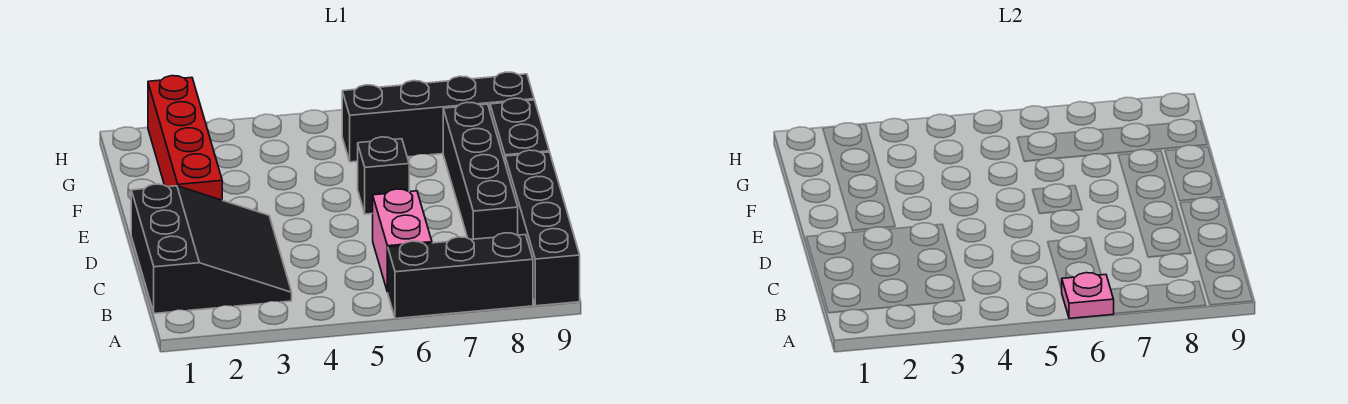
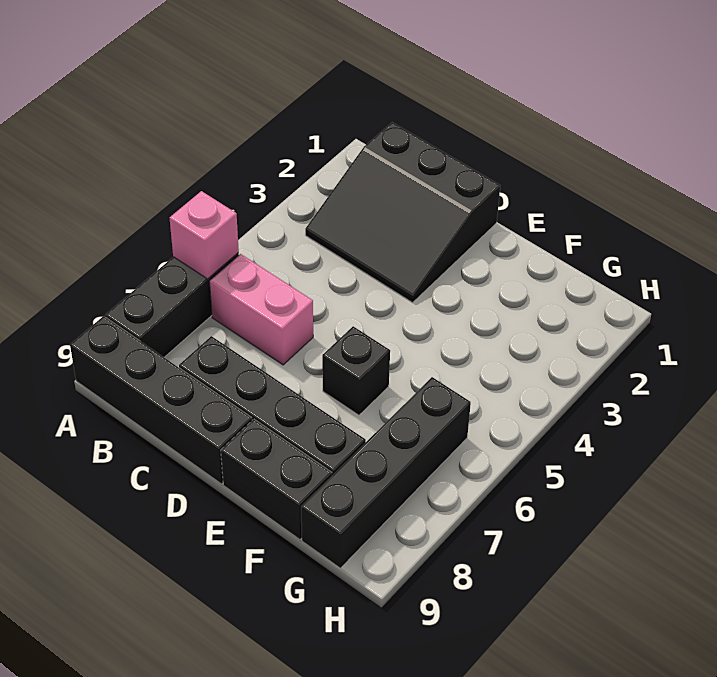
pink 1x1 plate [1061,273,1114,318] -> pink 1x1 brick [170,191,239,279]
red 1x4 brick [148,76,222,200] -> none

